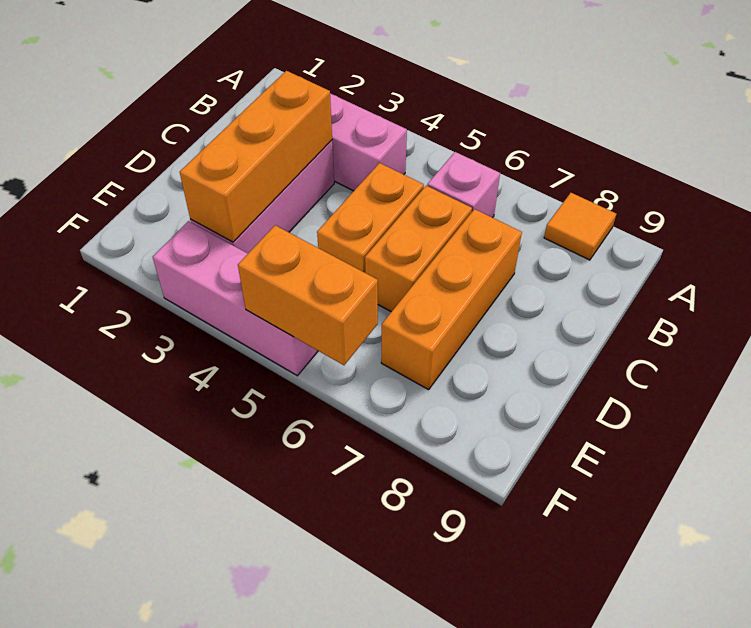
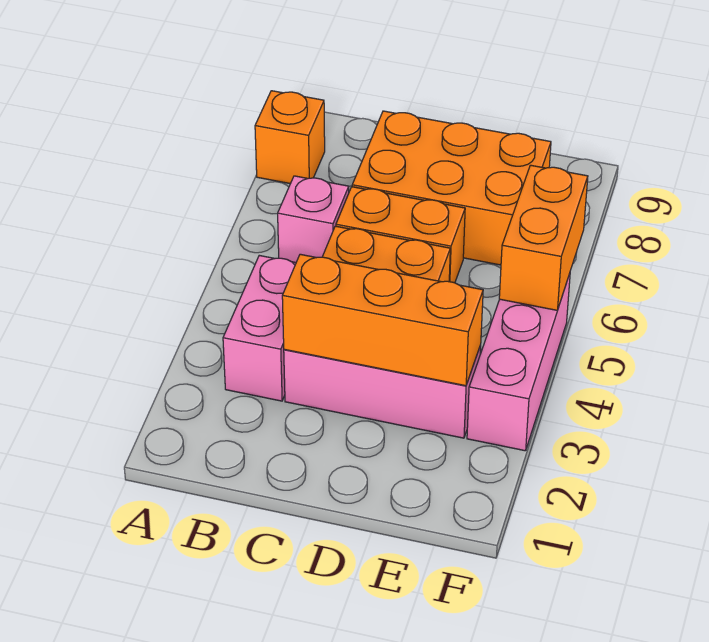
orange 1x1 tile [544,193,616,260] -> orange 1x1 brick [255,91,325,184]
orange 1x3 brick [381,209,522,390] -> orange 2x3 brick [352,111,551,265]

